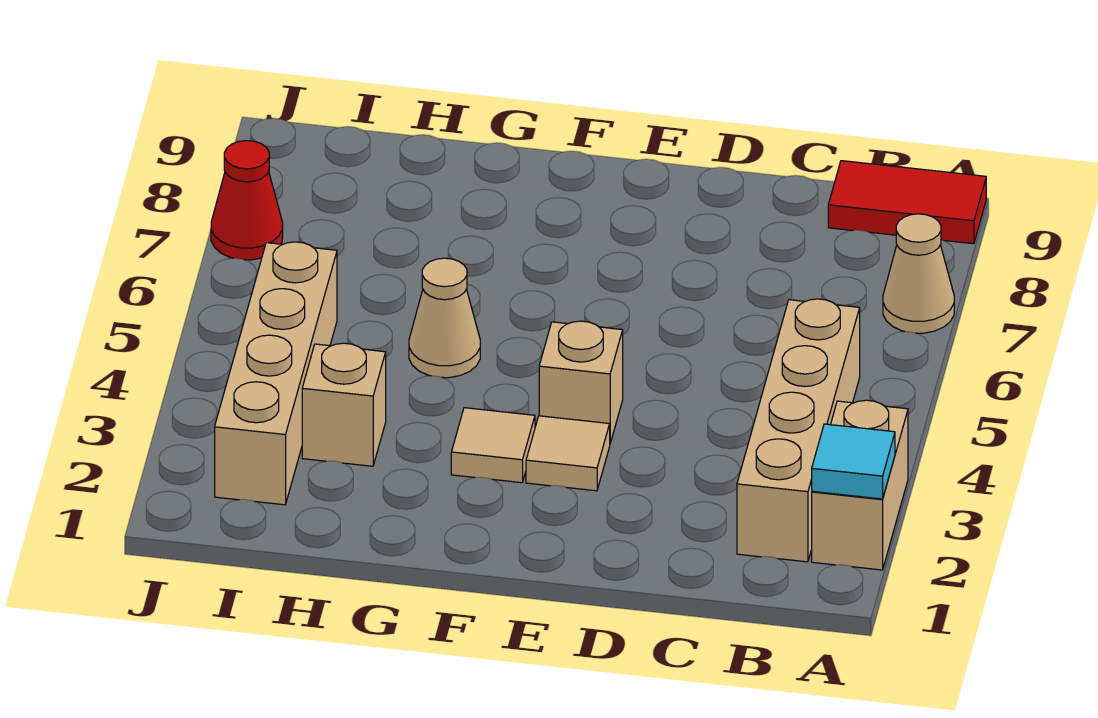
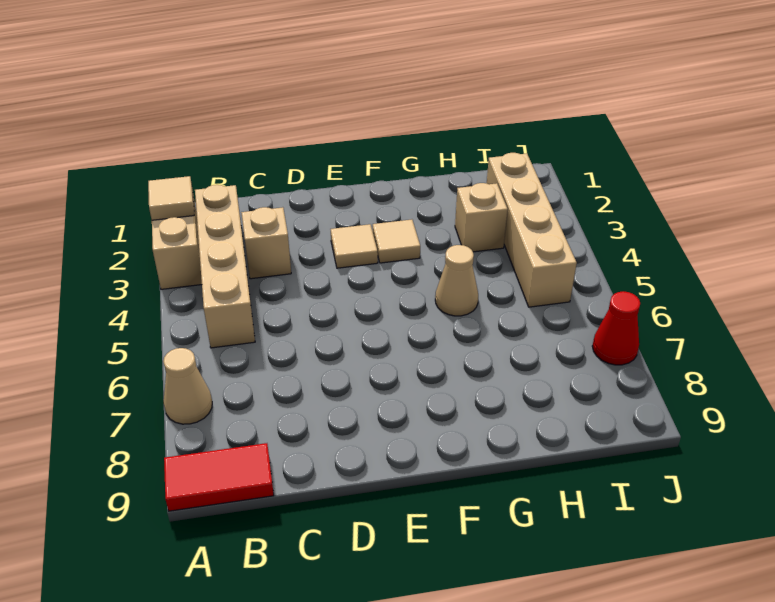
cyan 1x1 tile [812,424,895,499] -> tan 1x1 tile [148,176,194,220]
tan 1x1 brick [539,321,623,443] -> tan 1x1 brick moved to [241,207,291,279]

